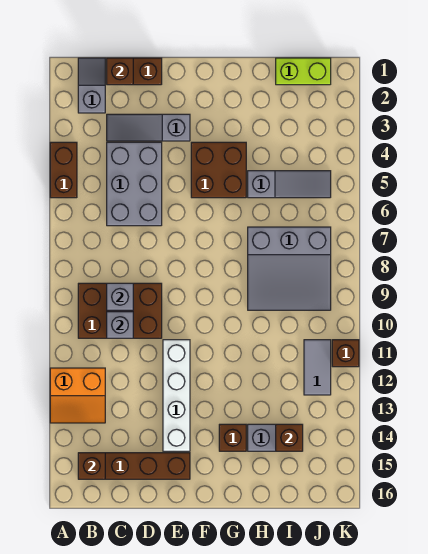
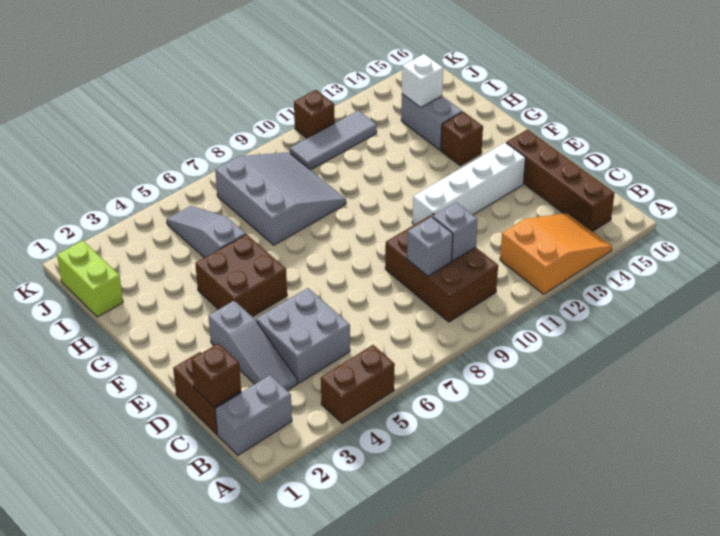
orange 2x2 slope [50,368,105,423] -> orange 2x3 slope [500,213,612,294]
grey 1x2 slope [78,58,105,113] -> grey 1x2 brick [215,375,292,455]
brown 1x1 brick [78,453,105,479] -> none
grey 2x3 brick [107,142,162,226] -> grey 2x2 brick [256,288,350,383]
brown 1x1 brick [276,424,303,451] -> white 1x1 brick [402,54,443,107]
grey 1x2 tile [304,340,331,395] -> grey 1x3 tile [290,110,377,170]

